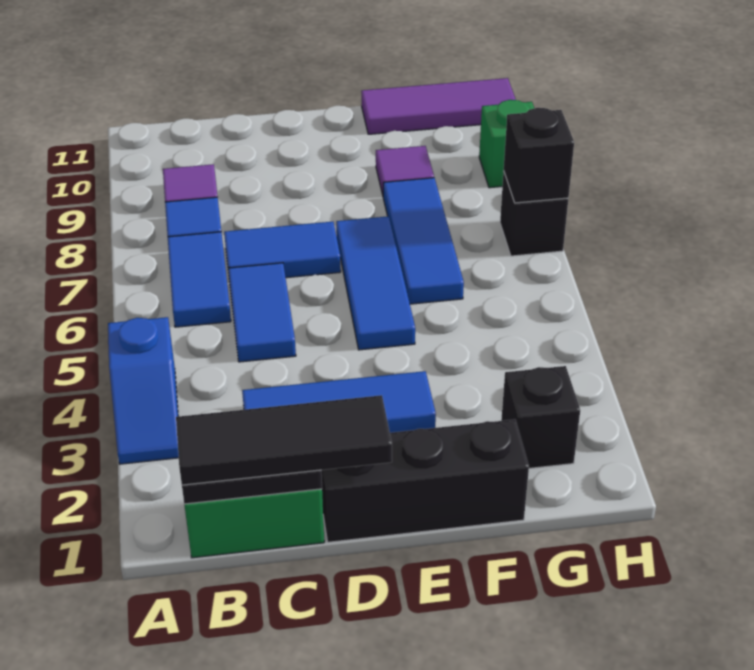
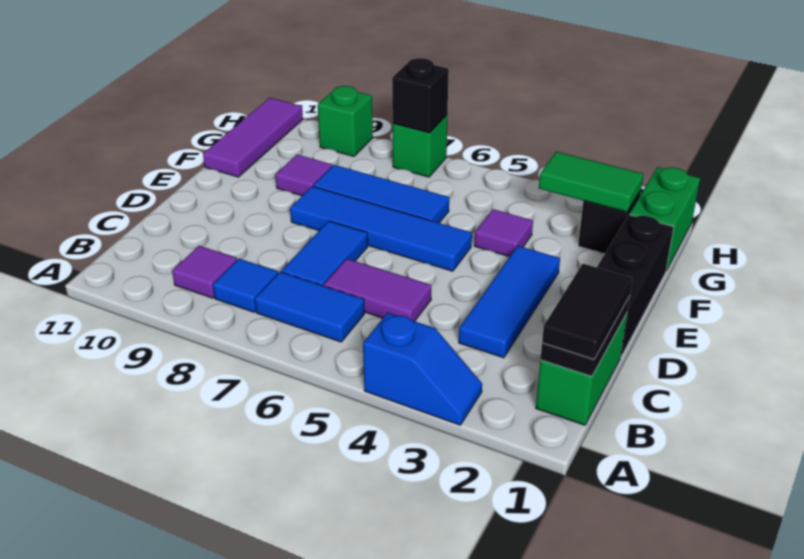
black 1x3 tile [176,395,392,485] -> black 1x2 tile [542,264,633,359]
blue 1x2 tile [228,263,296,362] -> purple 1x2 tile [324,259,431,321]
blue 1x3 tile [336,216,415,350] -> blue 1x4 tile [290,186,472,271]
none -> purple 1x1 tile [474,209,533,257]
none -> green 1x2 brick [629,167,700,271]
none -> green 1x2 tile [539,152,644,212]
black 1x1 brick [500,171,568,256] -> green 1x1 brick [393,115,447,177]

